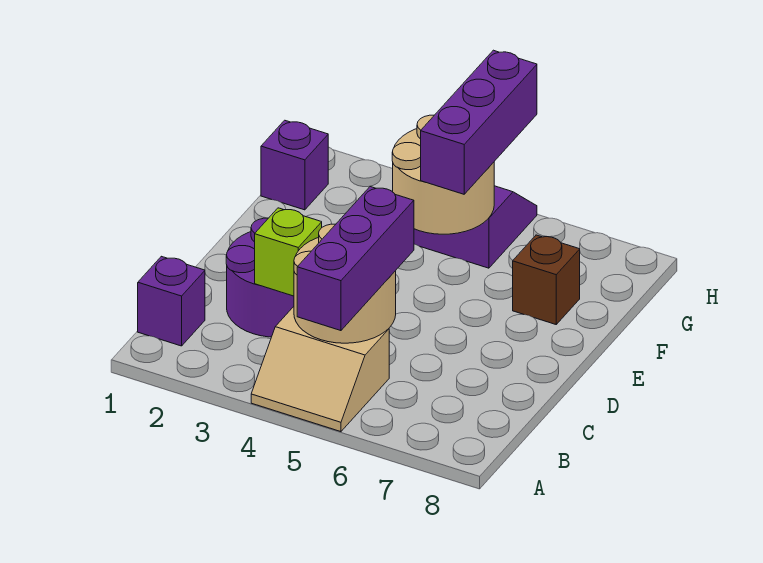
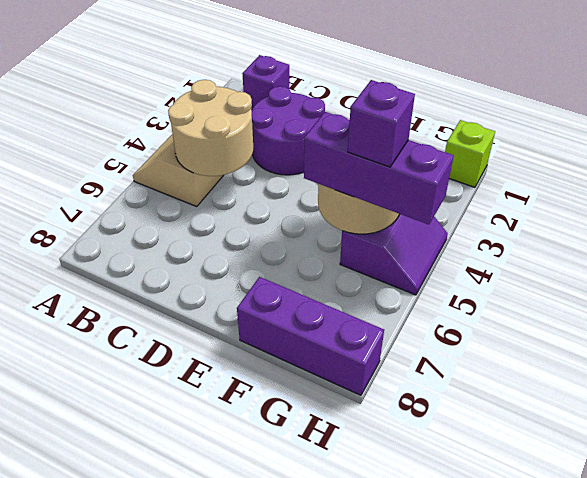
purple 1x3 brick [297,187,414,331] -> purple 1x3 brick moved to [237,277,384,395]
lime 1x1 brick [255,208,322,296] -> lime 1x1 brick moved to [445,120,495,187]
brown 1x1 brick [513,235,580,324] -> none
purple 1x1 brick [261,120,328,210] -> purple 1x1 brick moved to [348,80,415,167]

